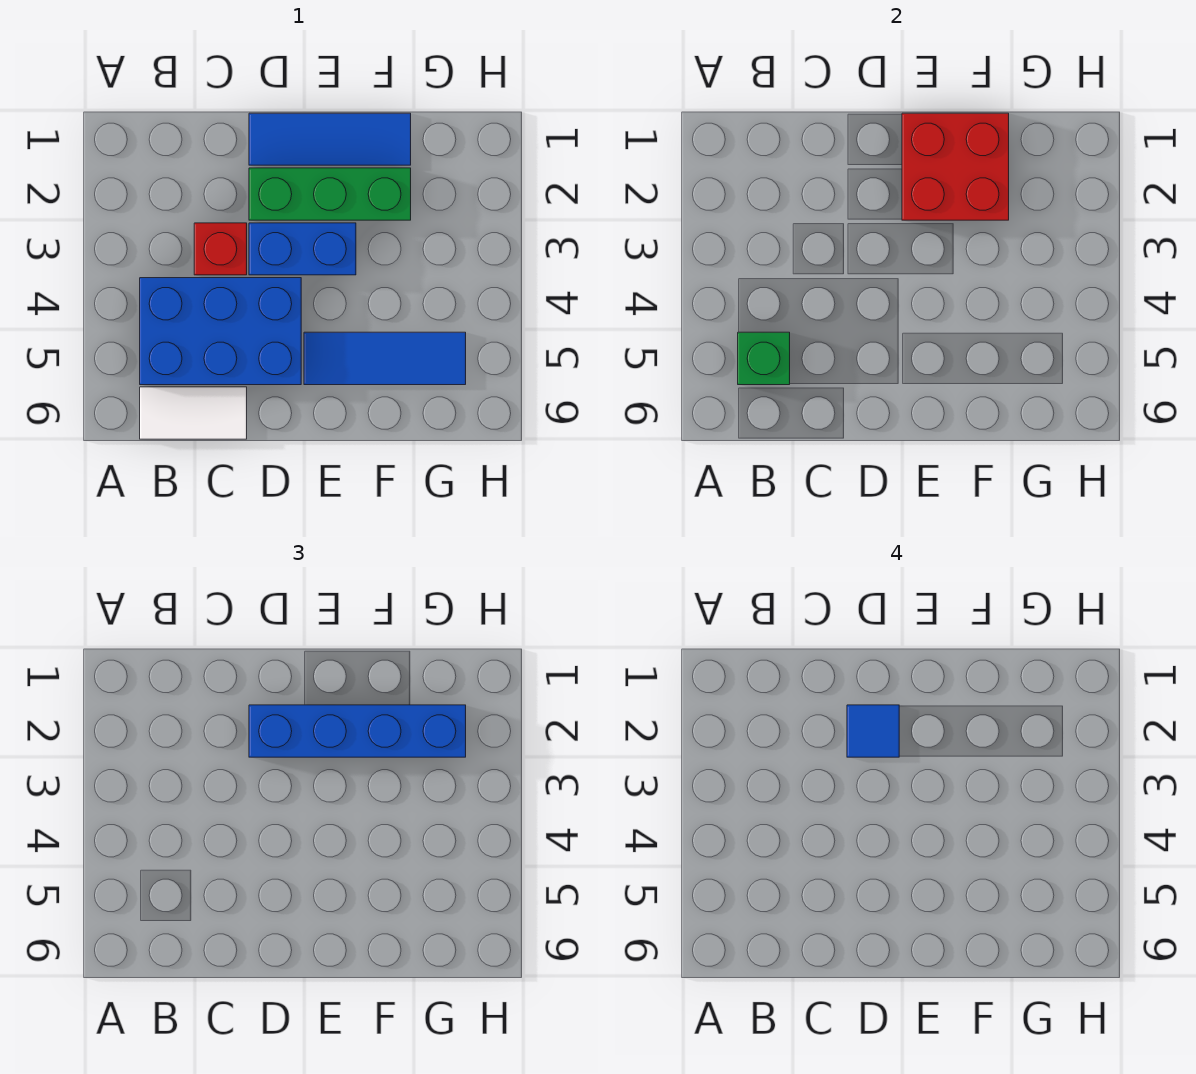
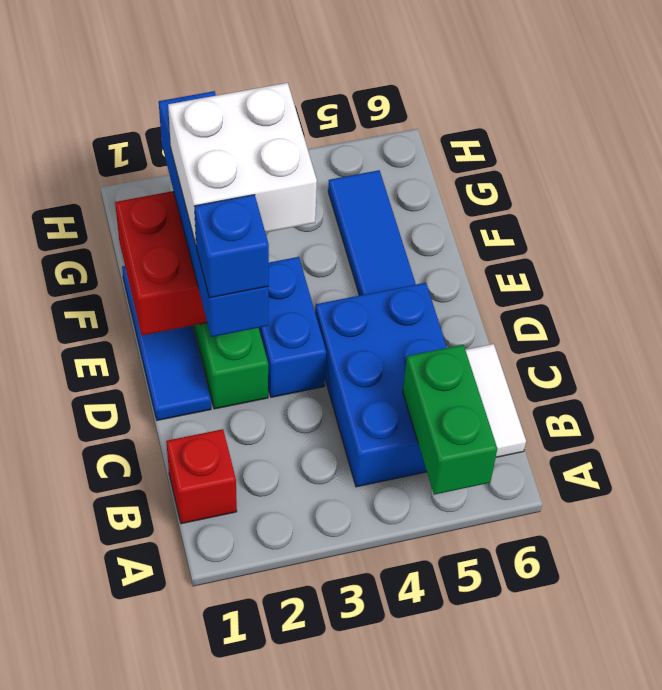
green 1x1 brick [738,332,790,385] -> green 1x2 brick [403,345,497,495]
red 1x1 brick [194,223,247,275] -> red 1x1 brick moved to [166,429,237,524]
blue 1x1 tile [847,705,899,757] -> blue 1x1 brick [195,195,269,298]
none -> white 2x2 brick [168,83,317,244]

